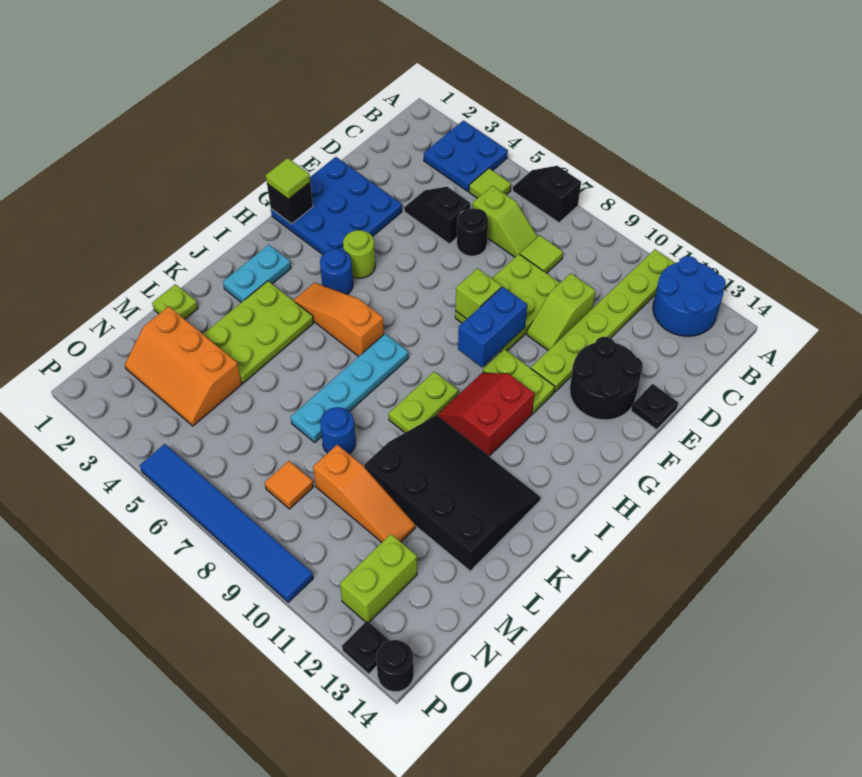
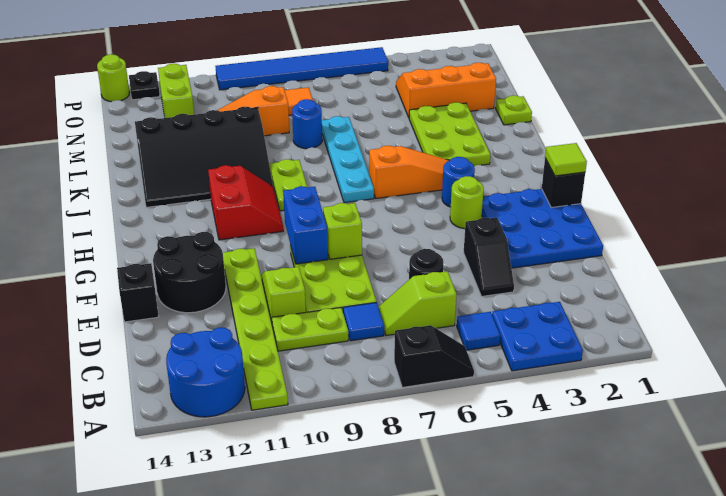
lime 1x1 tile [469,168,511,198] -> blue 1x1 tile [457,312,500,350]
lime 1x1 tile [520,235,563,273] -> blue 1x1 tile [343,303,384,341]
black 1x2 slope [404,187,470,244] -> black 1x2 slope turned to [464,217,514,296]
black 1x1 plate [631,384,678,430] -> black 1x1 brick [117,263,159,322]
lime 1x2 plate [483,349,555,413] -> lime 1x2 plate moved to [272,308,348,351]
cyan 1x2 plate [223,245,291,302] -> none
black 1x1 round brick [376,640,414,692] -> lime 1x1 round brick [97,54,130,102]

